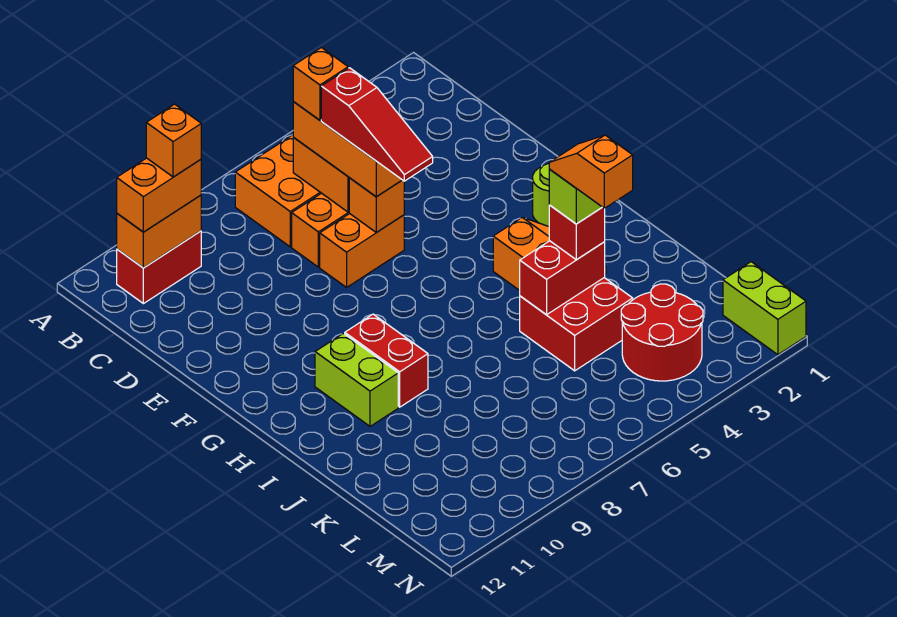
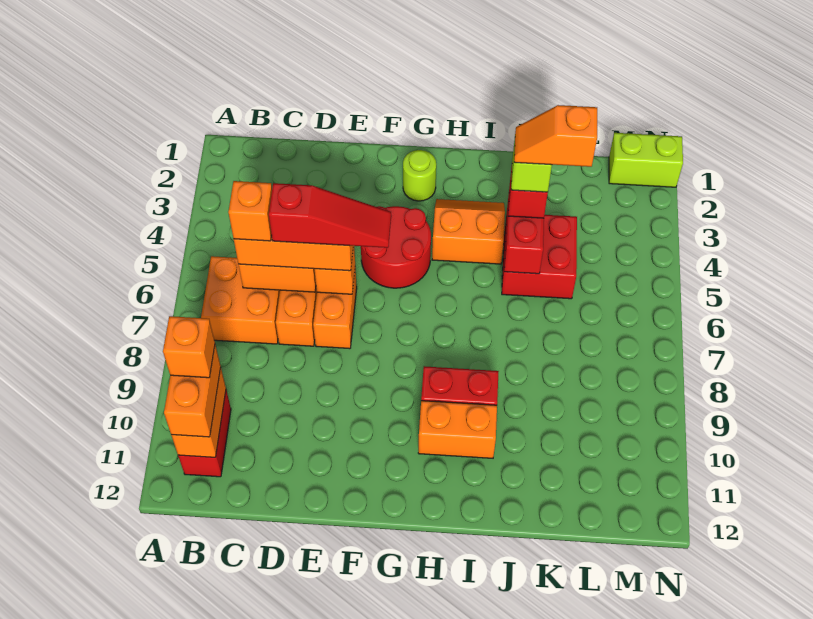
lime 1x2 brick [315,333,398,426] -> orange 1x2 brick [418,401,497,458]
red 2x2 round brick [621,284,703,381] -> red 2x2 round brick moved to [361,206,431,288]

